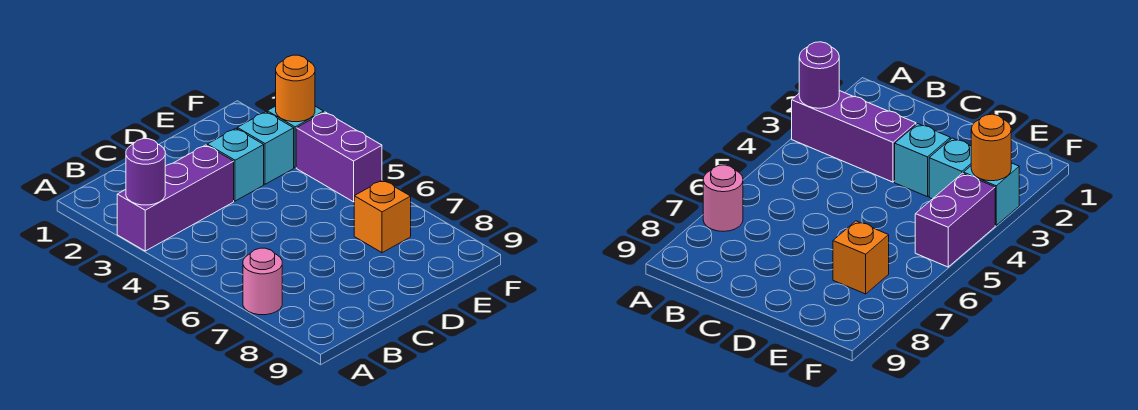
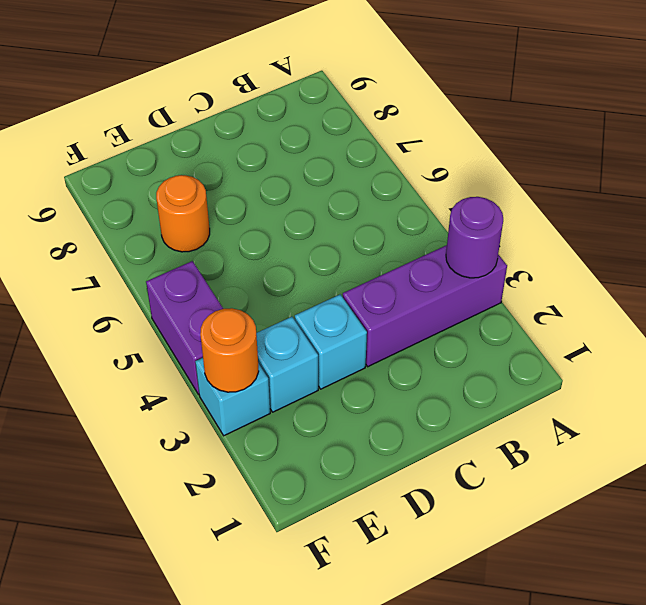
pink 1x1 round brick [243,248,282,315] -> none
orange 1x1 brick [354,180,411,253] -> orange 1x1 round brick [156,175,210,252]

